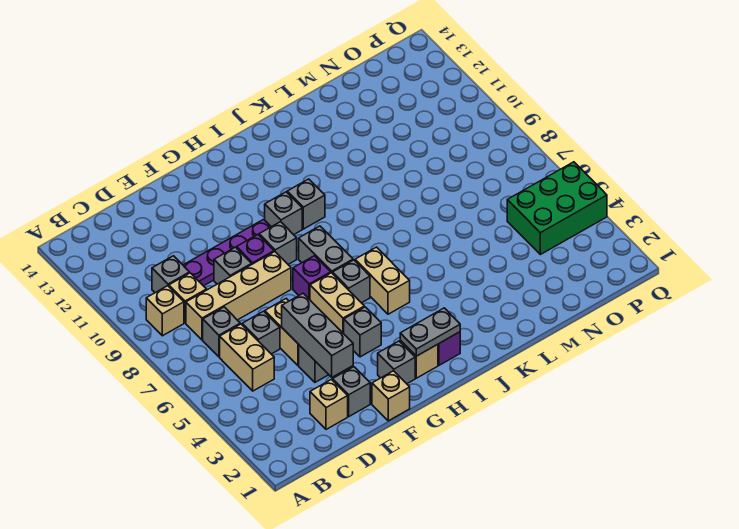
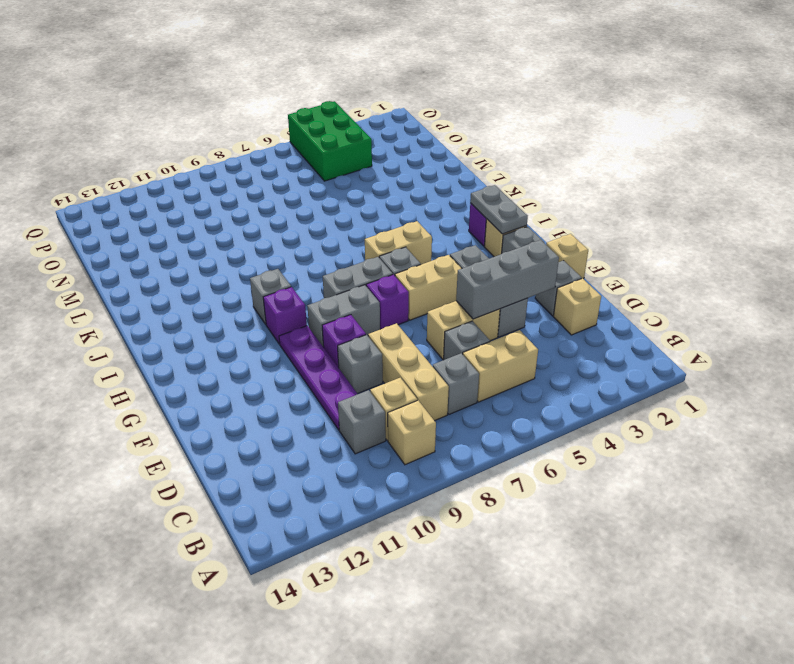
tan 1x4 brick [186,252,291,340] -> tan 1x3 brick [368,323,449,421]
grey 1x1 brick [259,222,297,264] -> grey 1x2 brick [307,285,380,347]
grey 1x1 brick [265,192,302,235] -> purple 1x1 brick [263,287,307,344]

